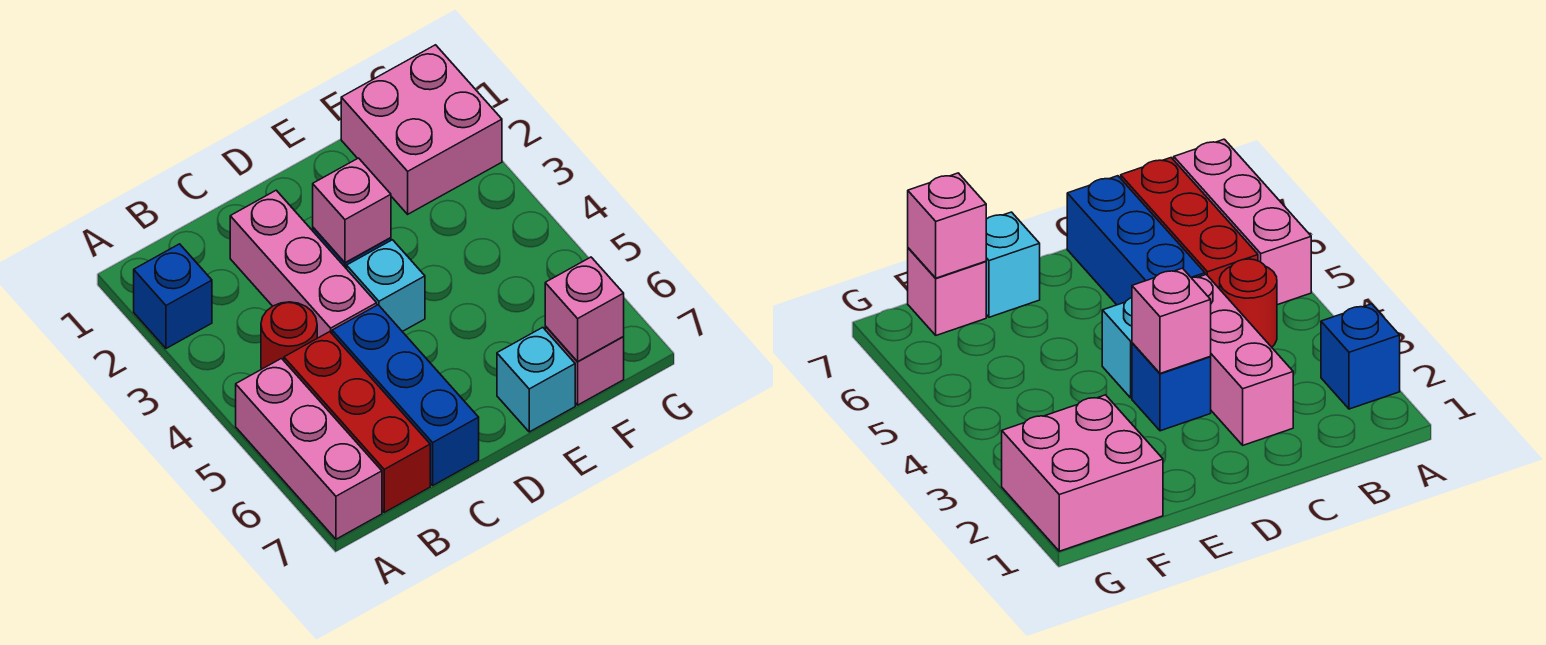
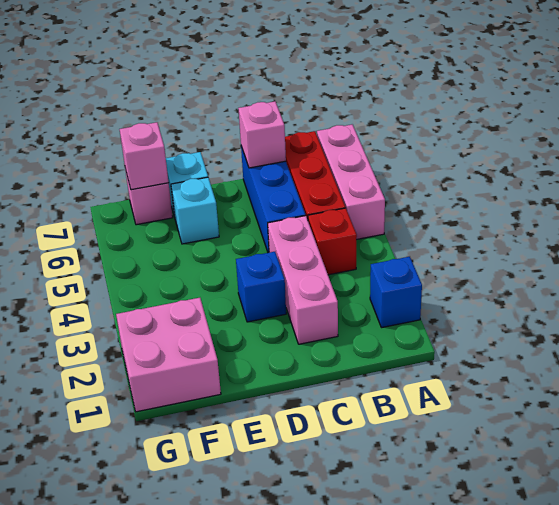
red 1x1 round brick [261,302,317,369] -> red 1x1 brick [308,208,357,275]
pink 1x1 brick [313,158,391,263] -> pink 1x1 brick moved to [238,101,286,168]
cyan 1x1 brick [347,240,425,332] -> cyan 1x1 brick moved to [171,177,219,244]

